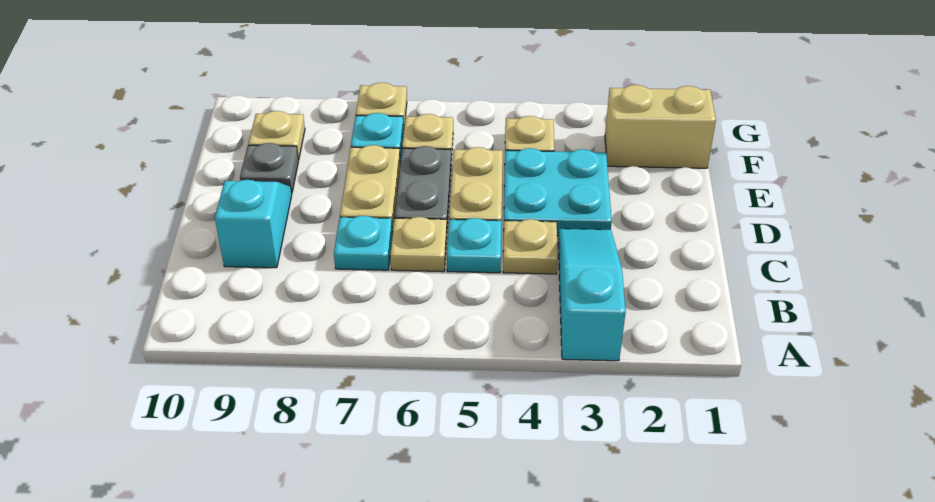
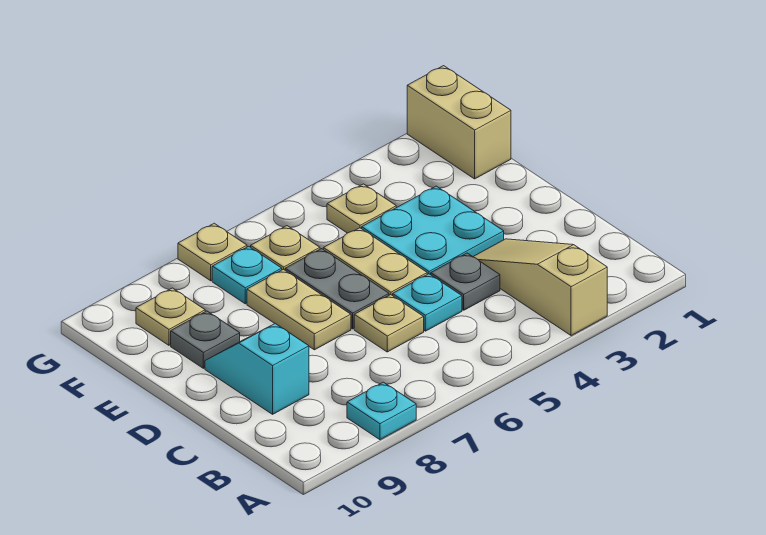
cyan 1x3 slope [558,229,626,361] -> tan 1x3 slope [473,239,607,336]
tan 1x1 plate [503,219,558,274] -> grey 1x1 plate [431,253,500,310]
cyan 1x1 plate [334,216,393,270] -> cyan 1x1 plate moved to [347,382,416,440]
tan 1x2 brick [605,85,716,168] -> tan 1x2 brick turned to [407,66,511,179]

